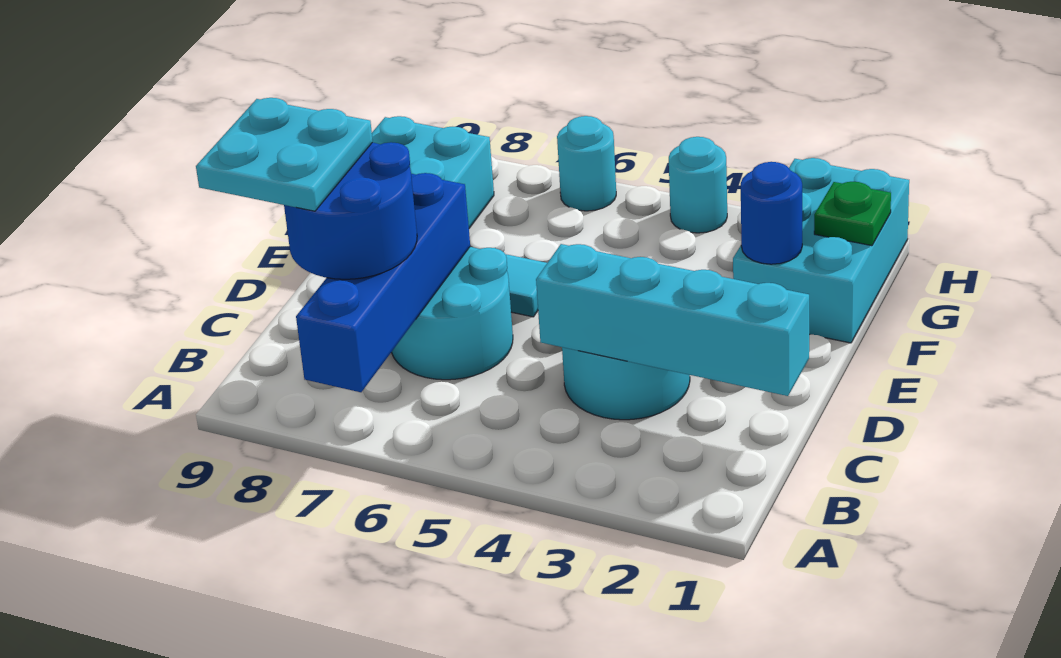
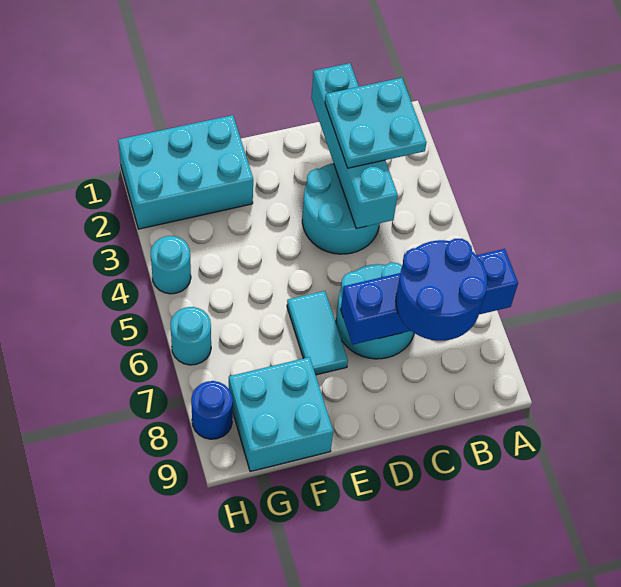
cyan 2x2 plate [196,98,373,211] -> cyan 2x2 plate moved to [325,78,426,168]
blue 1x1 round brick [741,162,802,264] -> blue 1x1 round brick moved to [191,381,233,439]
green 1x1 plate [814,182,891,246] -> none

